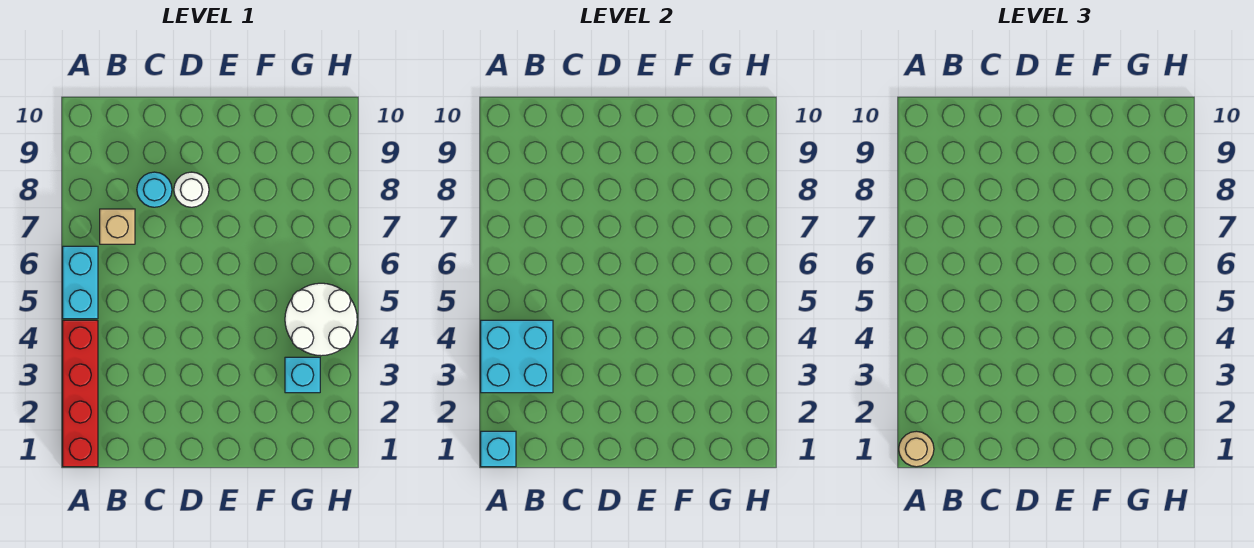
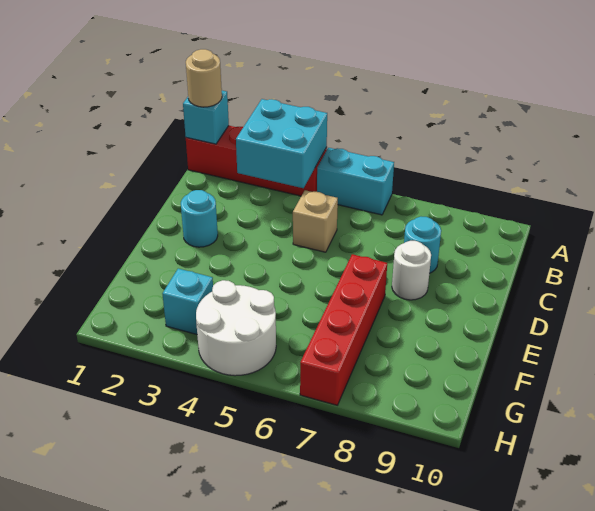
tan 1x1 brick [100,209,135,244] -> tan 1x1 brick moved to [293,190,338,252]
none -> cyan 1x1 round brick [181,190,218,247]
none -> red 1x4 brick [300,254,387,405]

